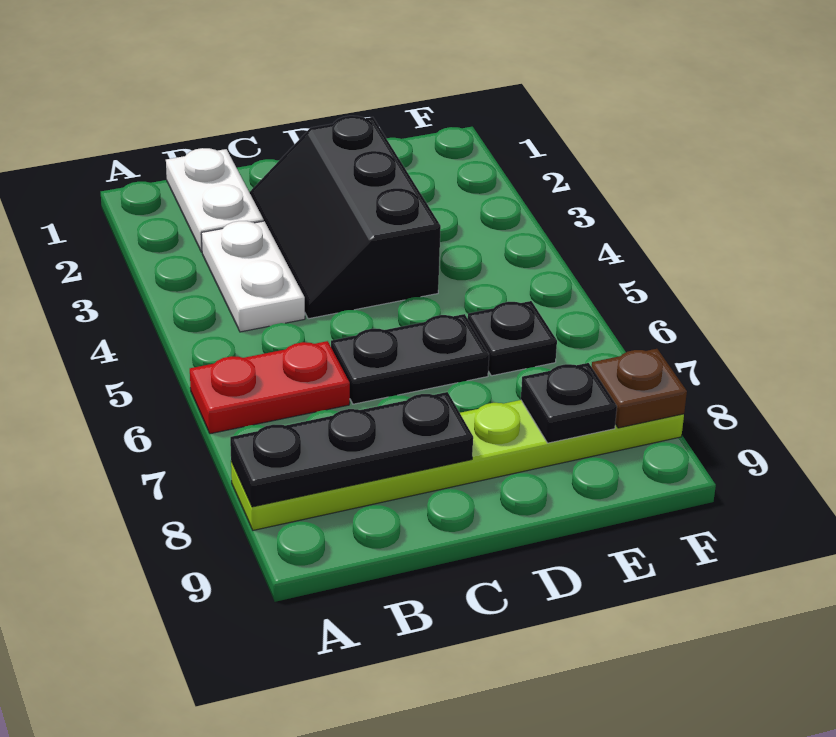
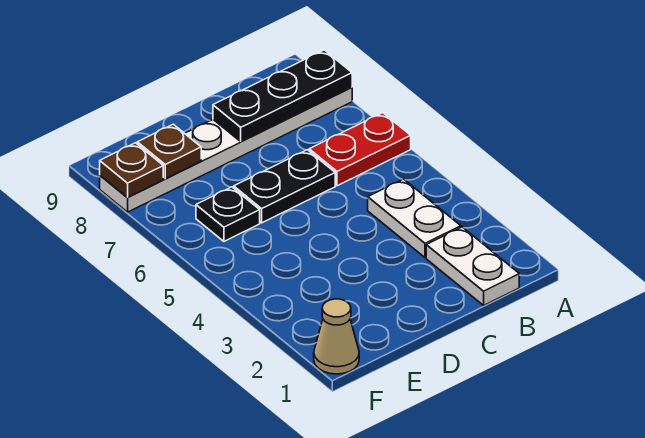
lime 1x6 plate [231,400,684,530] -> white 1x6 plate [100,88,352,212]
black 2x3 slope [249,116,441,319] -> none
black 1x1 plate [521,363,617,443] -> brown 1x1 plate [137,124,201,179]
none -> tan 1x1 cone [314,299,359,374]

